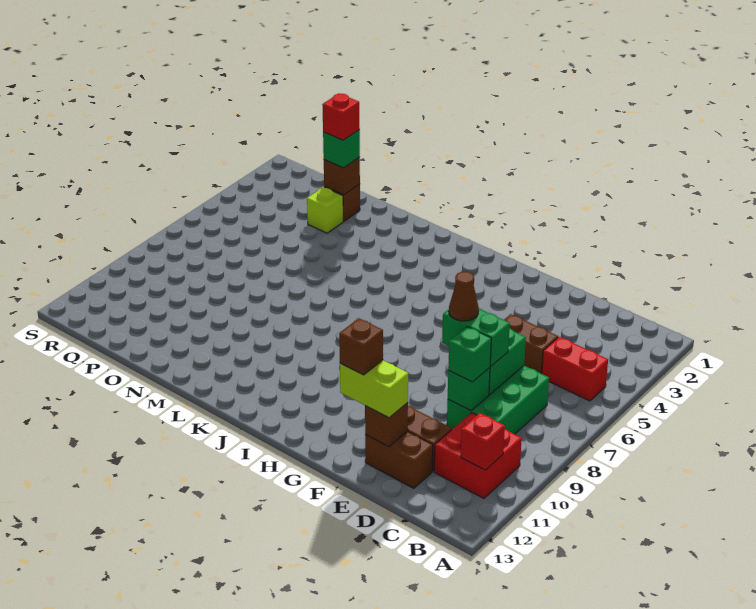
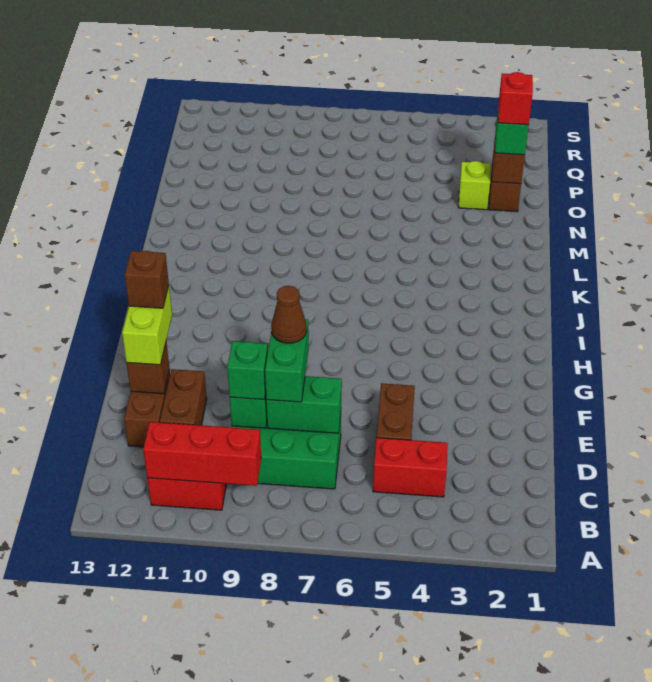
red 1x2 brick [542,337,608,401] -> red 1x2 brick turned to [373,438,448,497]
red 1x1 brick [461,413,505,470] -> red 1x3 brick [143,422,261,486]

